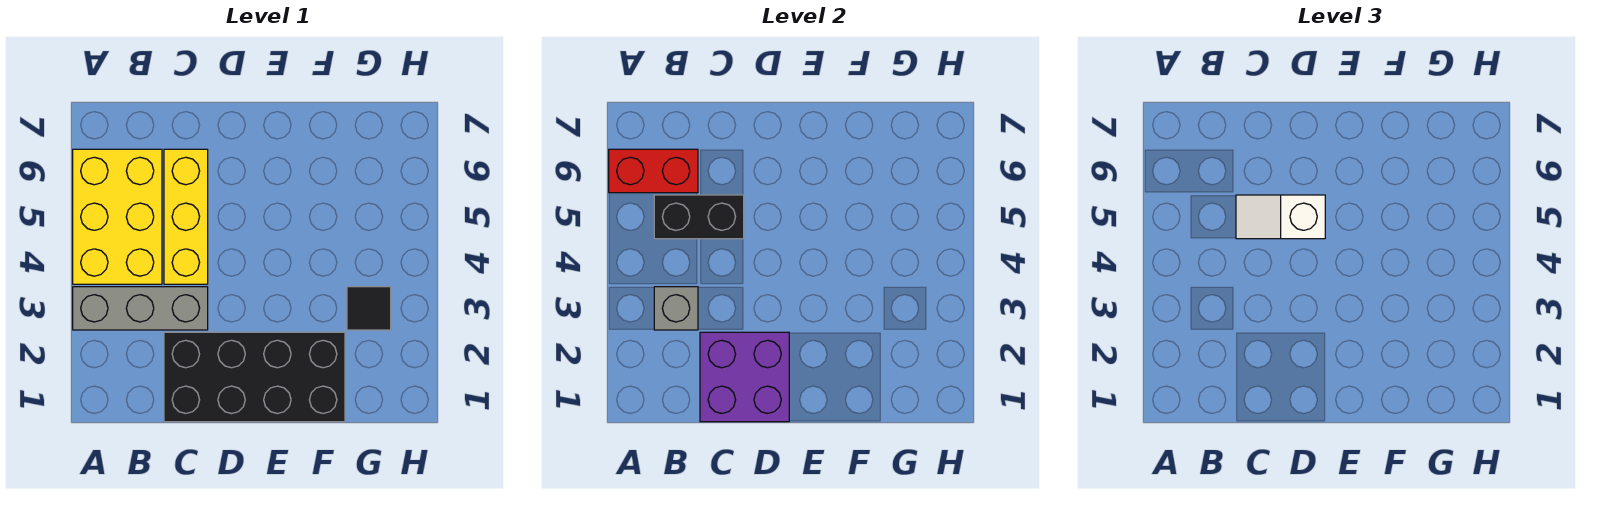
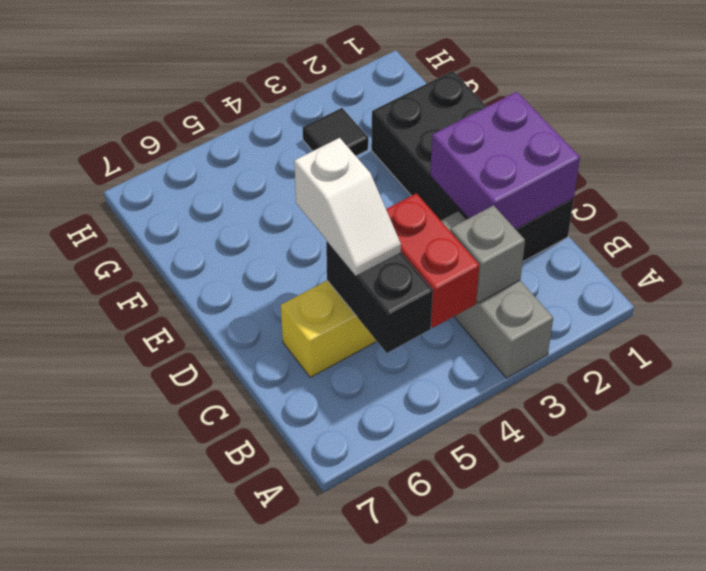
yellow 2x3 brick [73,149,162,284] -> none
red 1x2 brick [609,149,698,193] -> red 1x2 brick moved to [386,193,479,328]

